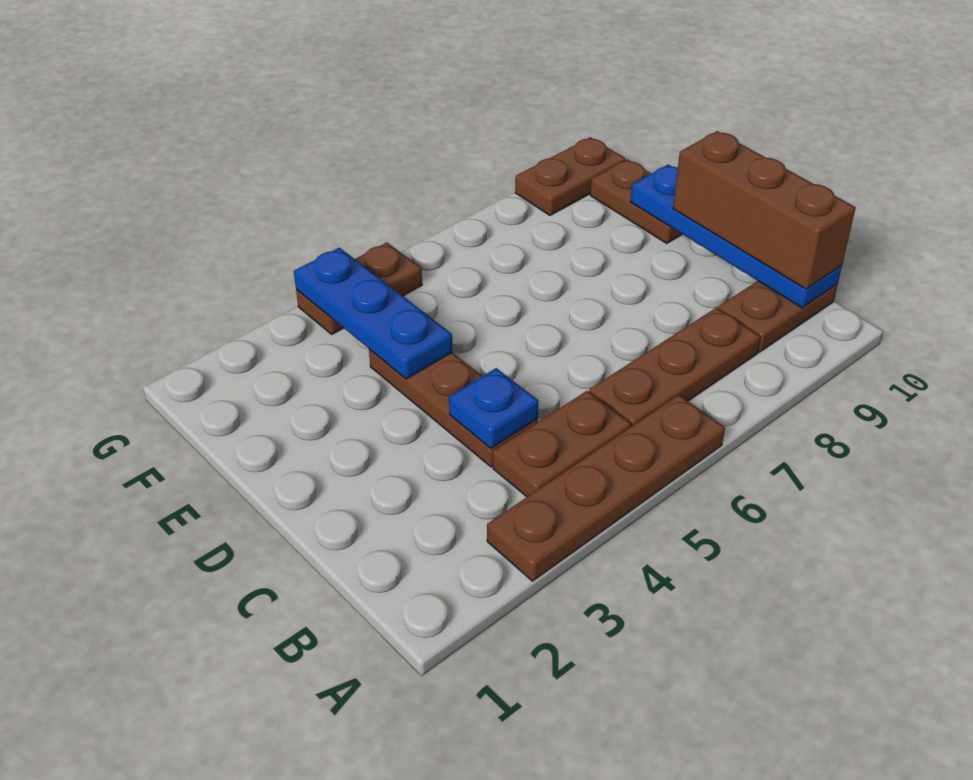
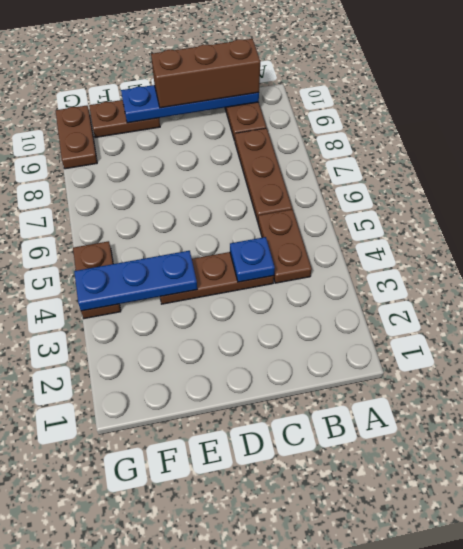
brown 1x4 plate [487,395,725,581] -> none

